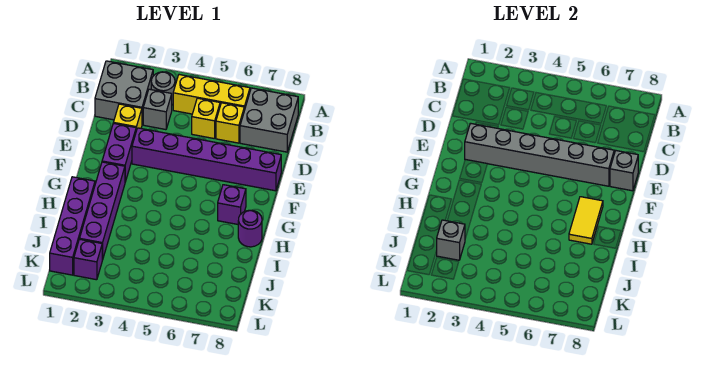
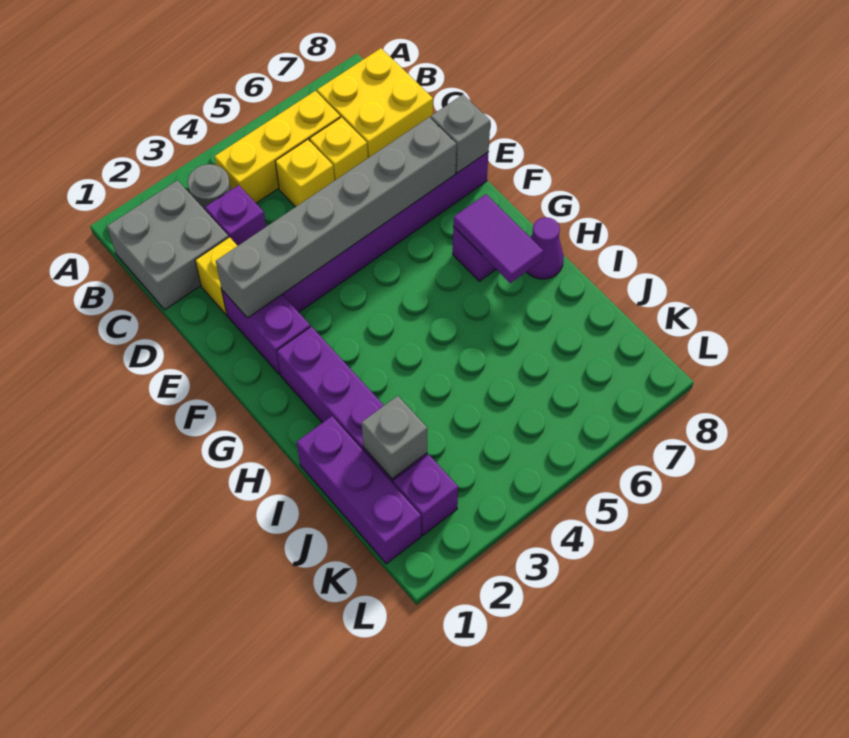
grey 2x2 brick [240,88,298,152] -> yellow 2x2 brick [317,48,433,158]
grey 1x1 brick [143,89,172,130] -> purple 1x1 brick [205,185,266,246]
yellow 1x2 tile [569,197,603,244] -> purple 1x2 tile [453,194,544,283]
purple 1x4 brick [50,177,95,275] -> purple 1x3 brick [297,416,421,564]
purple 1x1 round brick [238,210,262,247] -> purple 1x1 cone [527,217,564,279]

